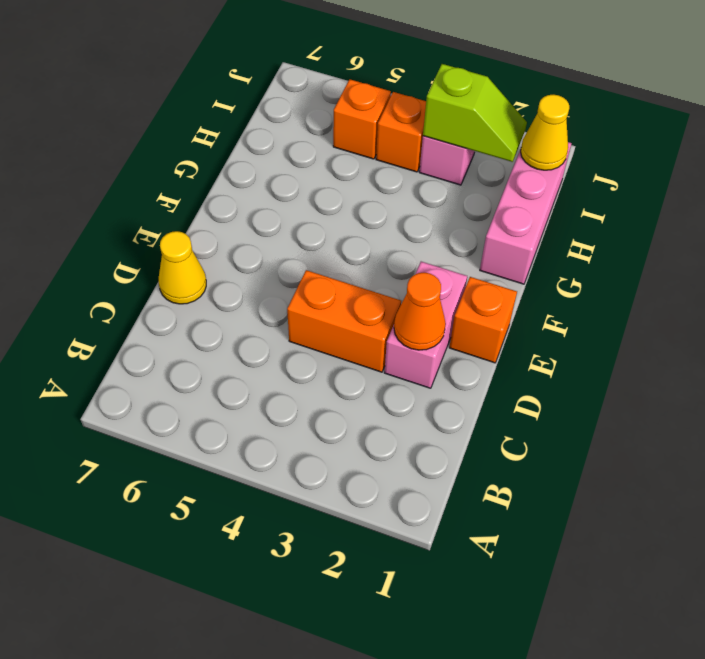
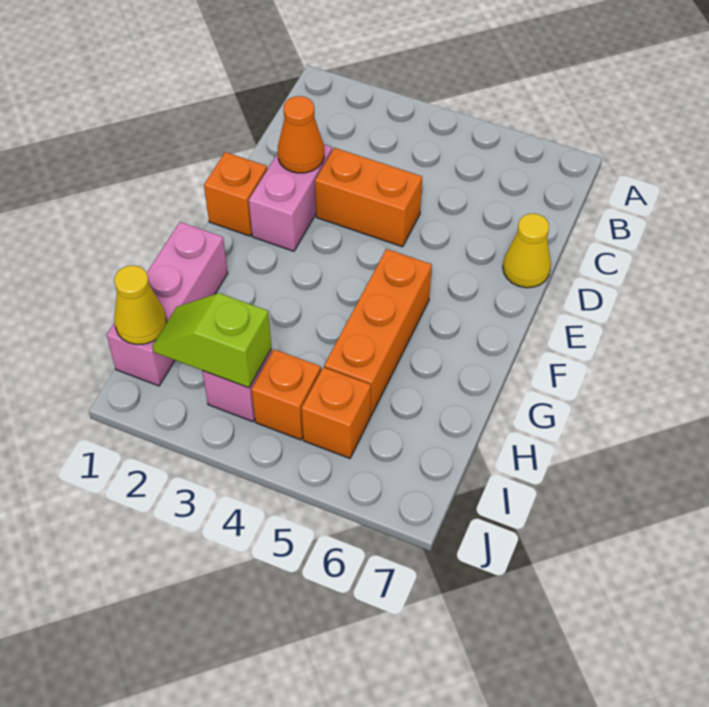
none -> orange 1x3 brick [324,249,432,416]

